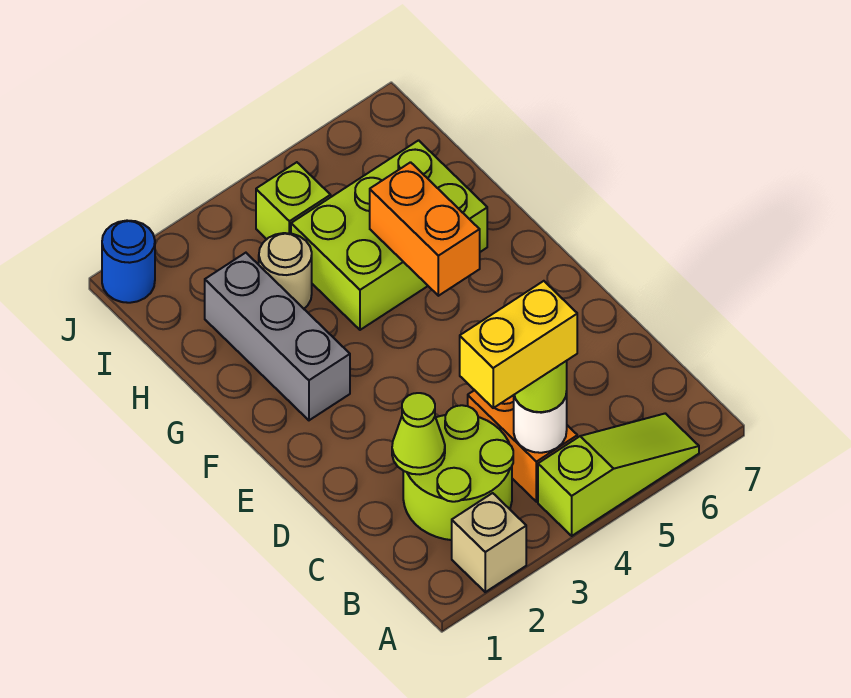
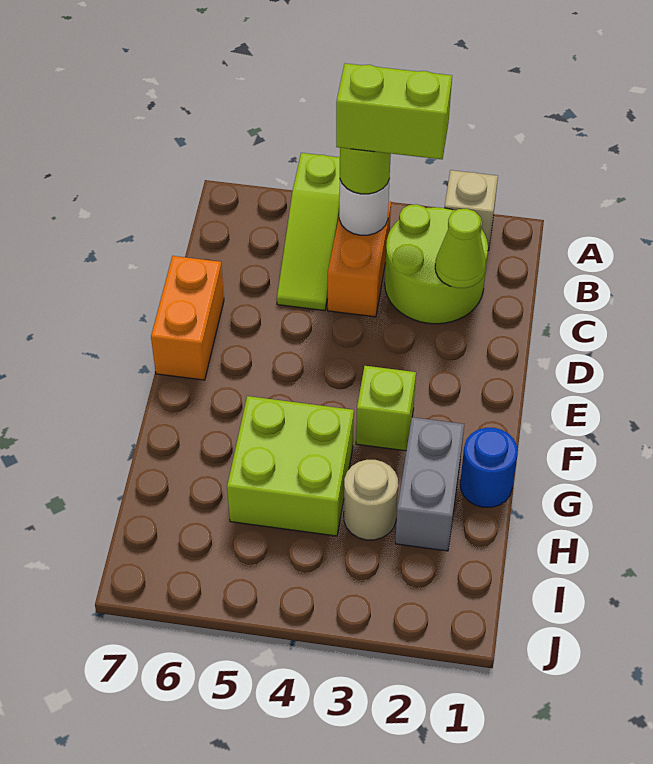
lime 1x3 slope [538,413,699,536] -> lime 1x3 slope turned to [277,153,340,311]
yellow 1x2 brick [460,281,577,408] -> lime 1x2 brick [336,63,452,159]
grey 1x3 brick [205,253,350,420] -> grey 1x2 brick [395,417,464,551]
orange 1x2 brick [370,162,480,296] -> orange 1x2 brick moved to [151,256,224,380]
lime 2x3 brick [291,140,487,330] -> lime 2x2 brick [227,396,354,536]
lime 1x1 brick [256,162,331,239] -> lime 1x1 brick moved to [356,366,416,451]
blue 1x1 round brick [102,221,155,303] -> blue 1x1 round brick moved to [460,428,518,507]

